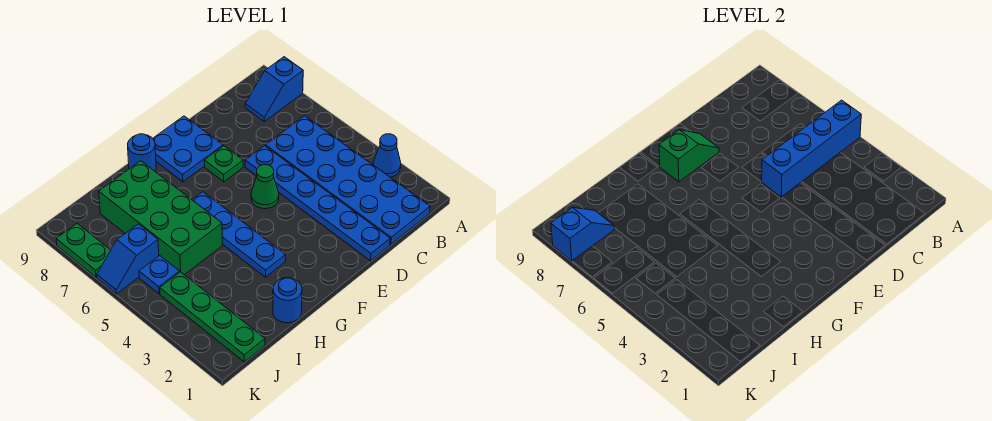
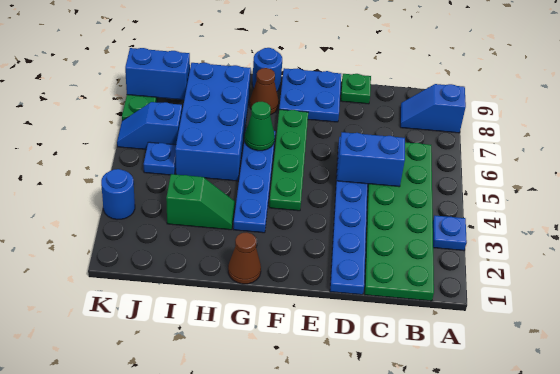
blue 1x1 cone [373,134,401,177] -> blue 1x1 plate [433,215,467,251]
blue 1x4 brick [762,100,861,197] -> blue 1x2 brick [337,132,405,187]
blue 2x6 plate [266,116,430,245] -> green 2x6 plate [365,142,434,301]
green 1x1 cone [251,165,279,209] -> green 1x1 cone moved to [245,102,275,151]
green 1x1 plate [204,146,243,182] -> green 1x1 plate moved to [341,74,371,104]
green 1x2 slope [659,130,719,182] -> green 1x2 slope moved to [166,174,235,230]
none -> brown 1x1 cone [228,232,261,284]
none -> brown 1x1 cone [250,68,279,114]
blue 1x1 round brick [273,278,302,323] -> blue 1x1 round brick moved to [101,169,135,220]
green 2x4 brick [99,161,222,275] -> blue 2x4 brick [175,63,251,181]
green 1x4 plate [160,272,265,362] -> green 1x4 plate moved to [269,109,308,211]
blue 1x2 slope [551,208,614,261] -> blue 1x2 brick [125,48,190,100]

